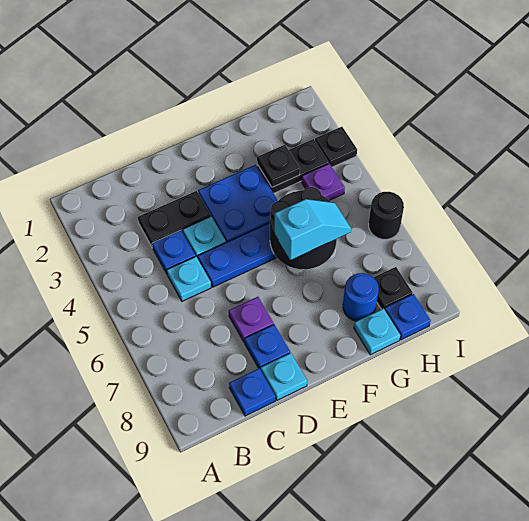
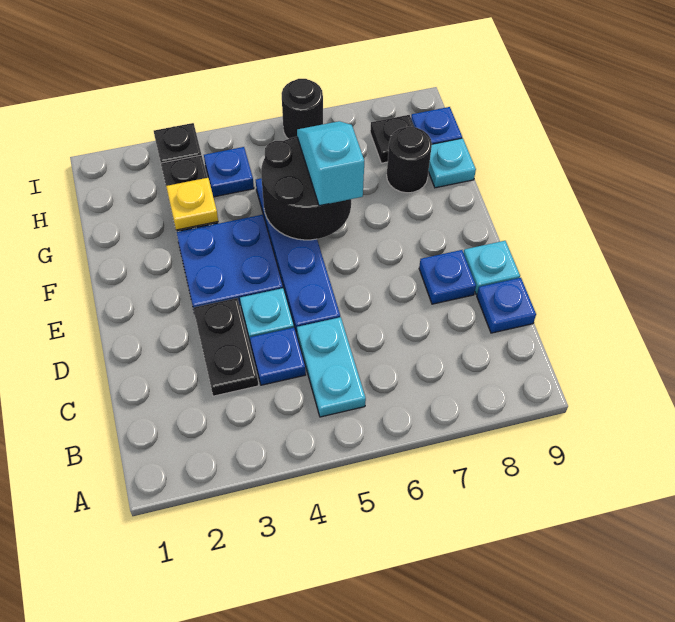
cyan 1x1 plate [167,257,211,301] -> cyan 1x2 plate [297,317,366,417]
purple 1x1 plate [229,297,274,343] -> none
black 1x1 plate [257,145,300,187] -> yellow 1x1 plate [166,178,218,230]
blue 1x1 round brick [343,273,379,321] -> black 1x1 round brick [387,127,432,193]
purple 1x1 plate [302,164,345,200] -> blue 1x1 plate [204,147,254,197]

